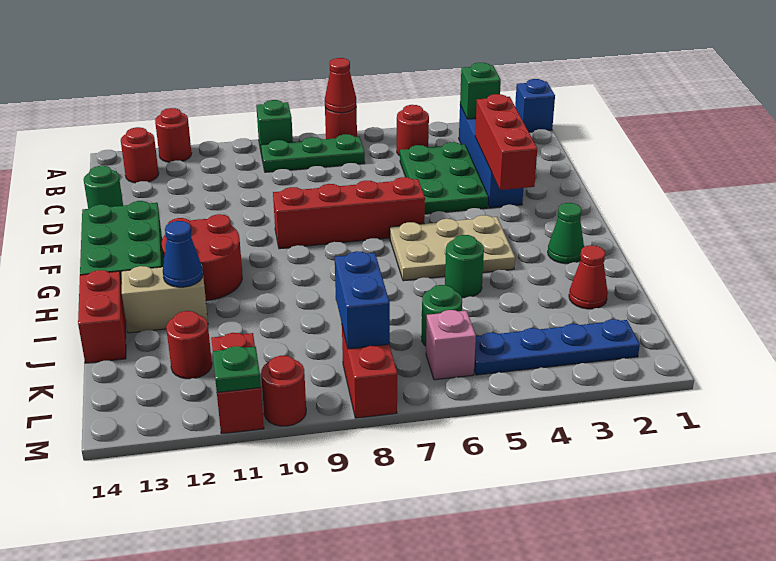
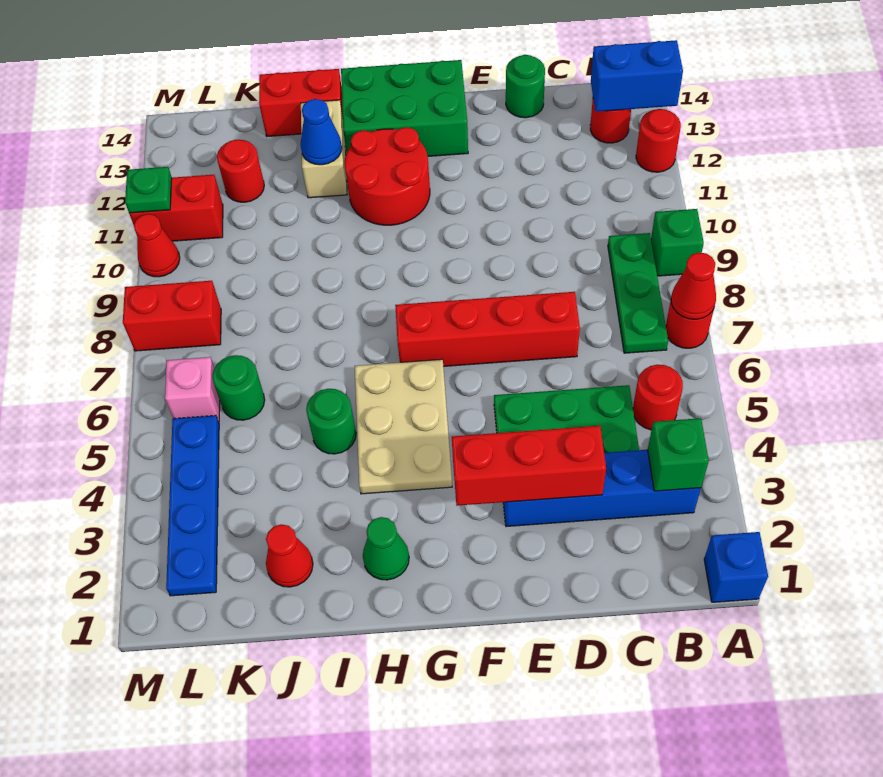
red 1x4 brick [273,177,425,249] -> red 1x4 brick turned to [395,292,580,366]
blue 1x2 brick [335,251,390,349] -> blue 1x2 brick moved to [591,40,683,112]
red 1x1 round brick [261,356,306,426] -> red 1x1 cone [134,214,180,277]

